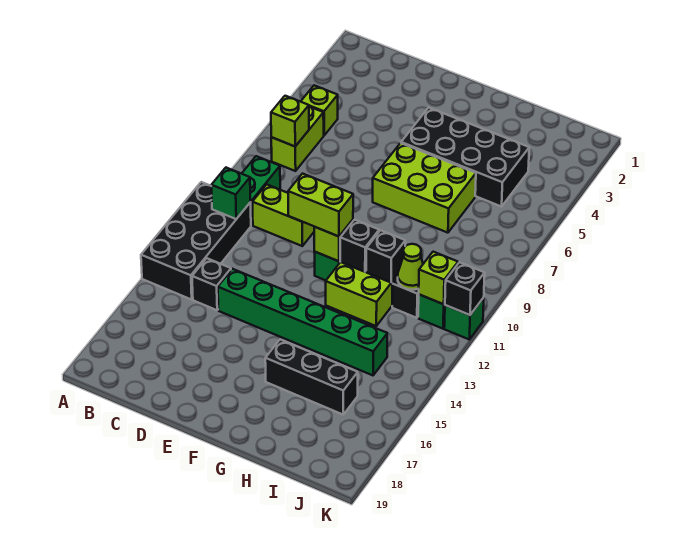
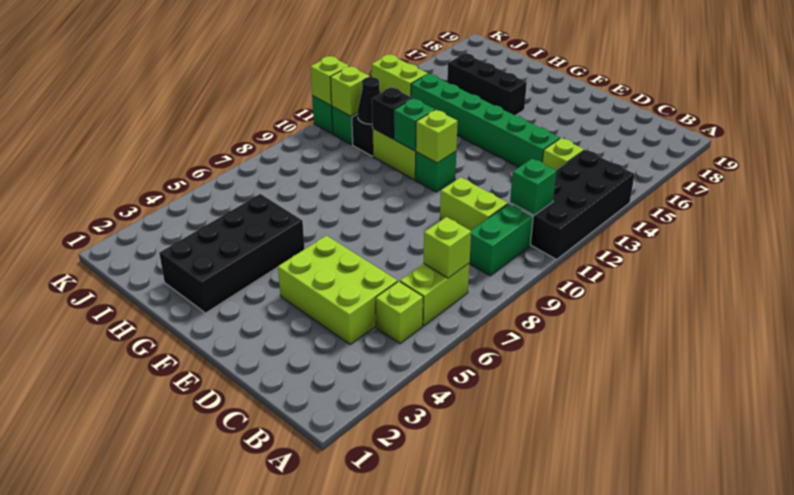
black 1x1 brick [192,258,231,310] -> lime 1x1 brick [542,138,584,170]
lime 1x2 brick [288,174,353,236] -> lime 1x2 brick moved to [371,55,428,97]
black 2x4 brick [401,108,529,207] -> black 2x4 brick turned to [159,194,305,313]
lime 2x3 brick [373,143,476,233] -> lime 2x3 brick moved to [278,235,398,344]
black 1x1 brick [340,220,379,272] -> green 1x1 brick [394,98,435,151]
lime 1x1 cone [398,244,423,290] -> black 1x1 cone [358,77,381,124]
black 1x1 brick [445,262,485,315] -> lime 1x1 brick [310,56,349,105]

